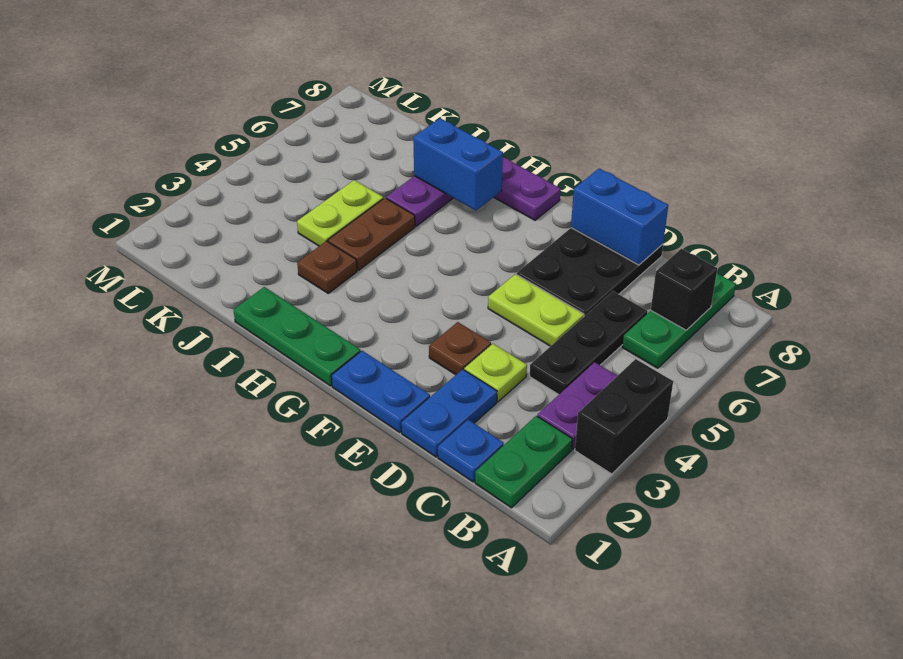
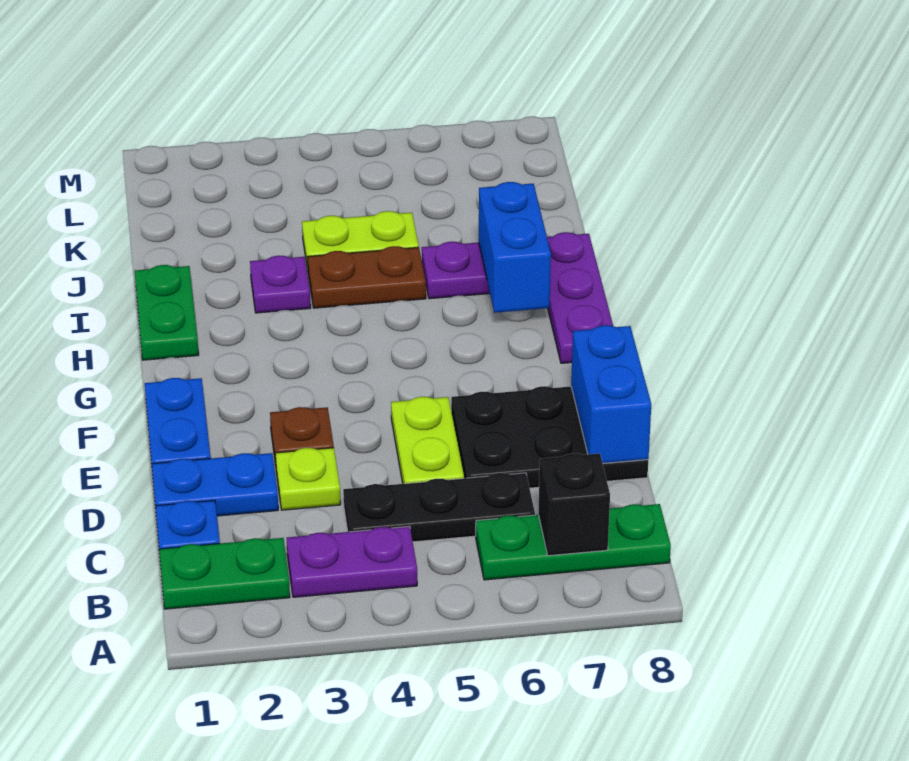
black 1x2 brick [575,359,673,474] -> none
green 1x3 plate [234,287,361,386] -> green 1x2 plate [135,265,199,360]
brown 1x1 plate [297,241,357,293] -> purple 1x1 plate [250,256,311,313]

